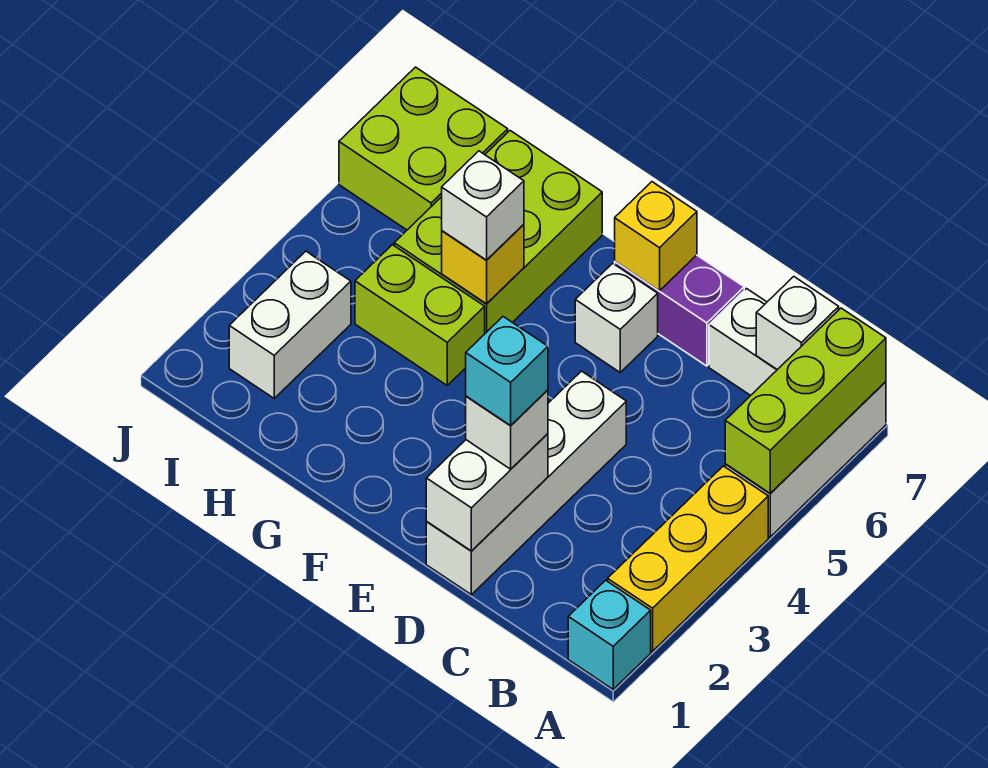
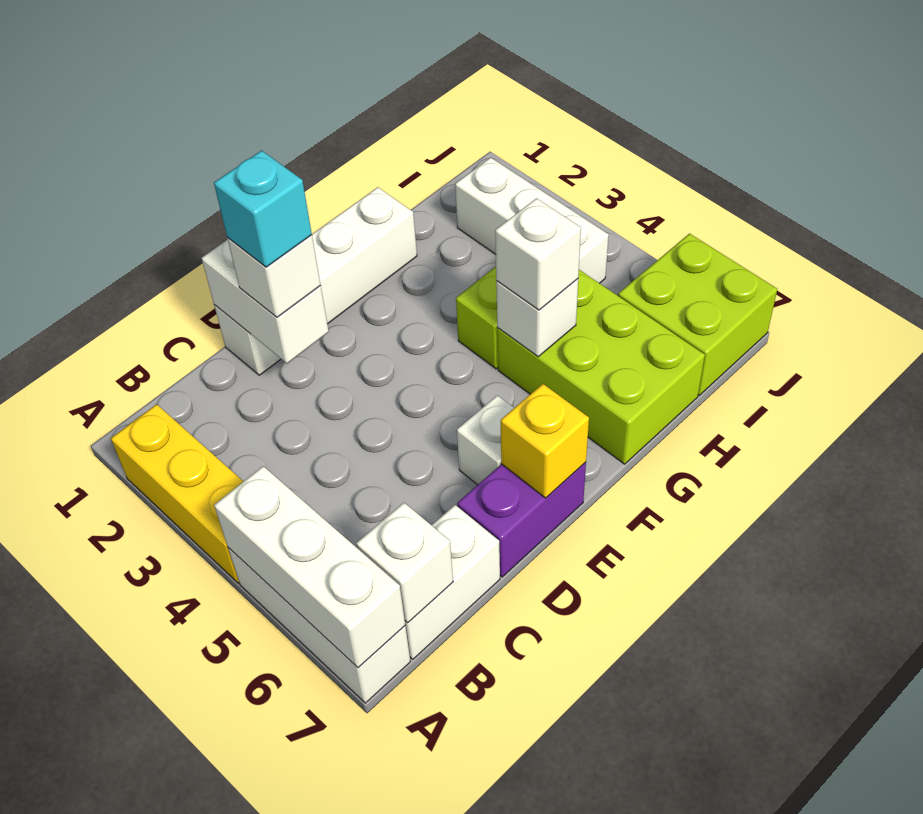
cyan 1x1 brick [568,580,651,689] -> none
lime 1x3 brick [725,308,886,493] -> white 1x3 brick [214,466,405,668]
white 1x4 brick [426,371,626,595] -> white 1x4 brick turned to [214,187,417,375]
yellow 1x1 brick [442,224,524,304] -> white 1x1 brick [496,279,578,357]
white 1x2 brick [229,251,351,398] -> white 1x3 brick [455,158,609,283]

